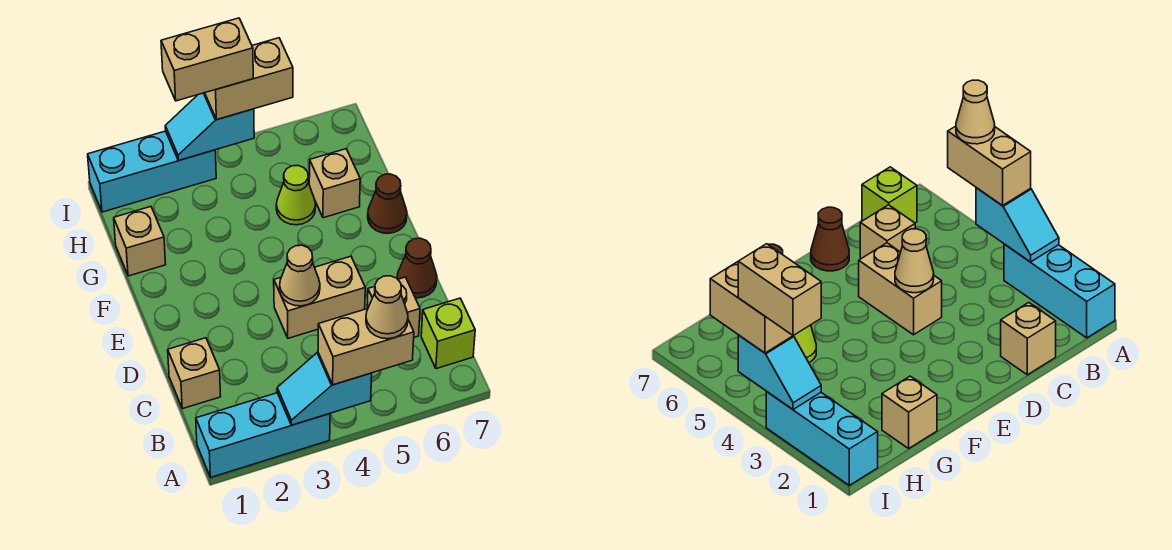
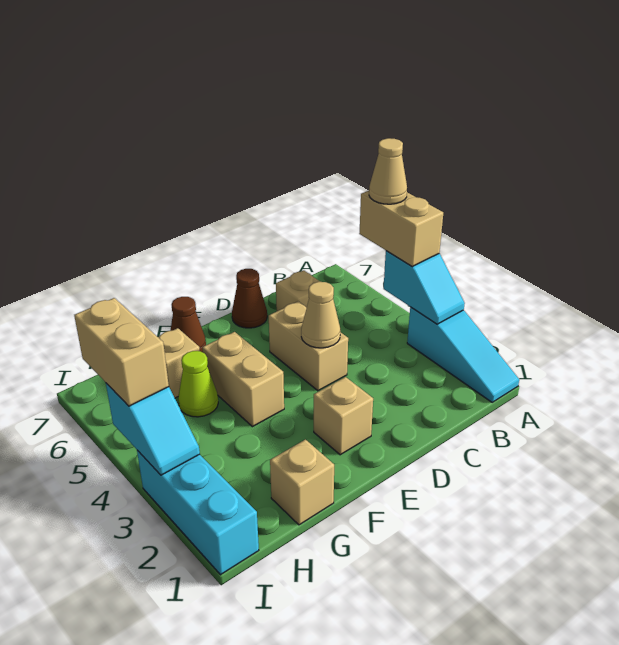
cyan 1x3 brick [196,393,330,477] -> cyan 1x3 slope [407,307,519,402]
lime 1x1 brick [421,298,475,369] -> none
tan 1x1 brick [168,338,221,409] -> tan 1x1 brick moved to [314,377,373,455]
tan 1x2 brick [161,18,253,101] -> tan 1x2 brick moved to [202,332,284,427]

